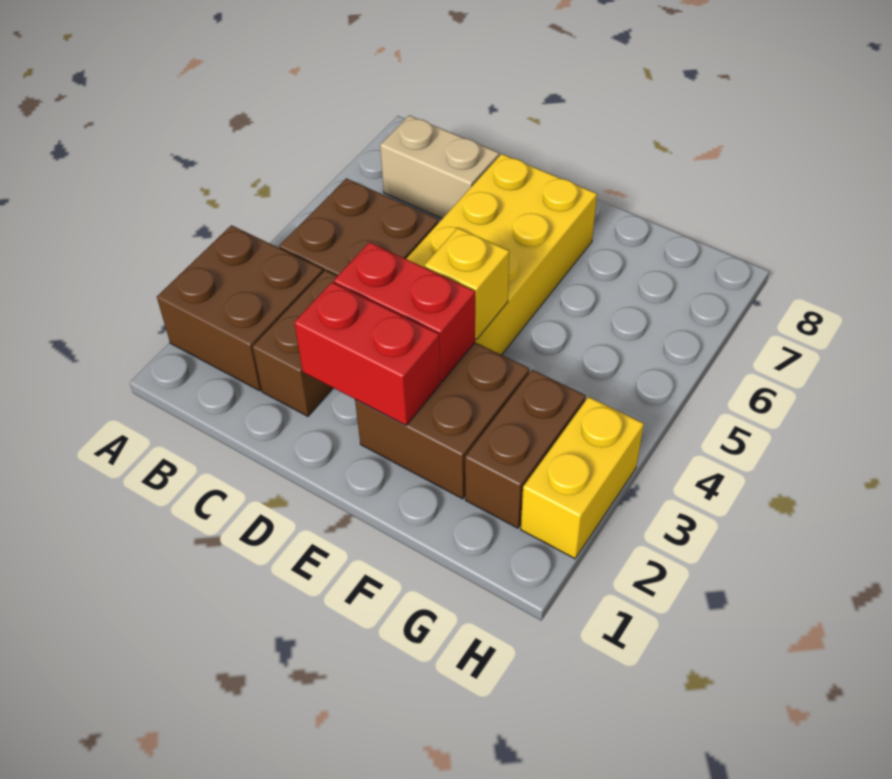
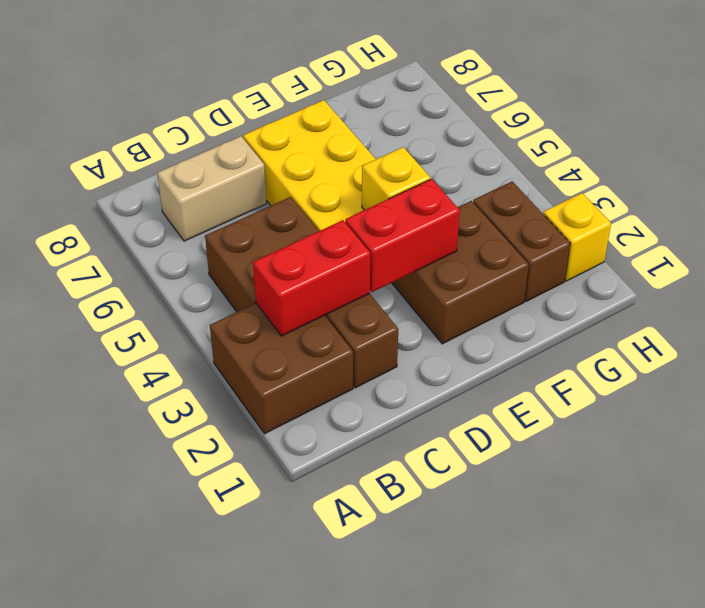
red 1x2 brick [294,282,441,425] -> red 1x2 brick moved to [253,220,370,336]
yellow 1x2 brick [521,397,644,559] -> yellow 1x1 brick [543,193,611,281]

